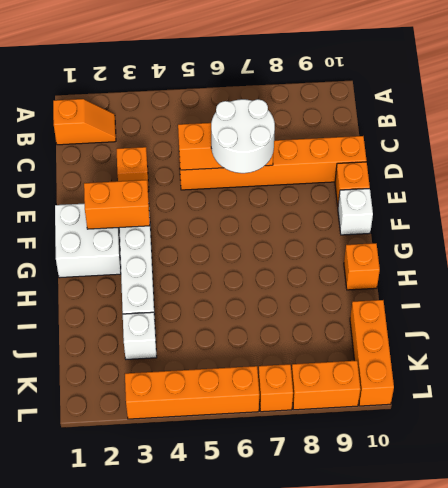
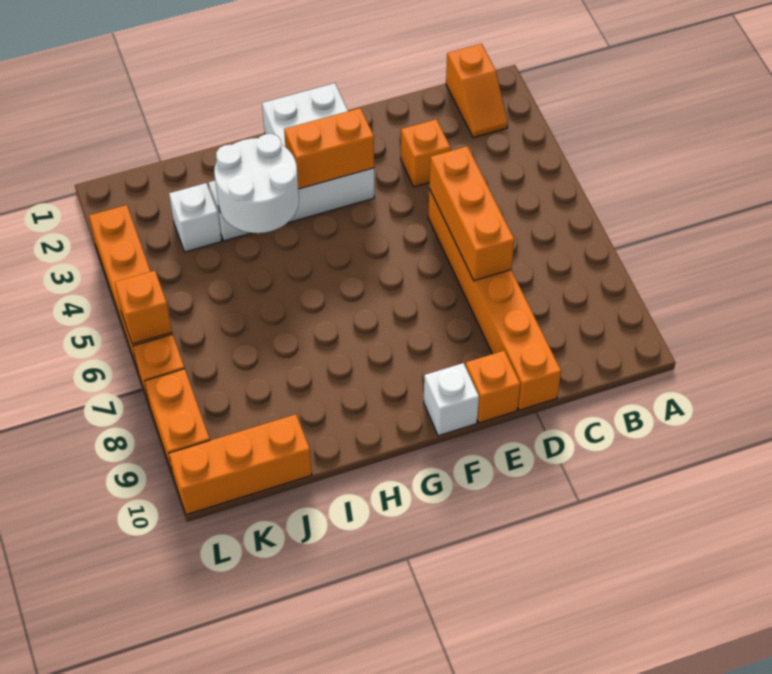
white 2x2 round brick [211,99,275,173] -> white 2x2 round brick moved to [214,134,299,233]
orange 1x2 brick [84,180,150,229] -> orange 1x2 brick turned to [284,108,374,189]
orange 1x1 brick [344,243,380,290] -> orange 1x1 brick moved to [115,271,172,344]

